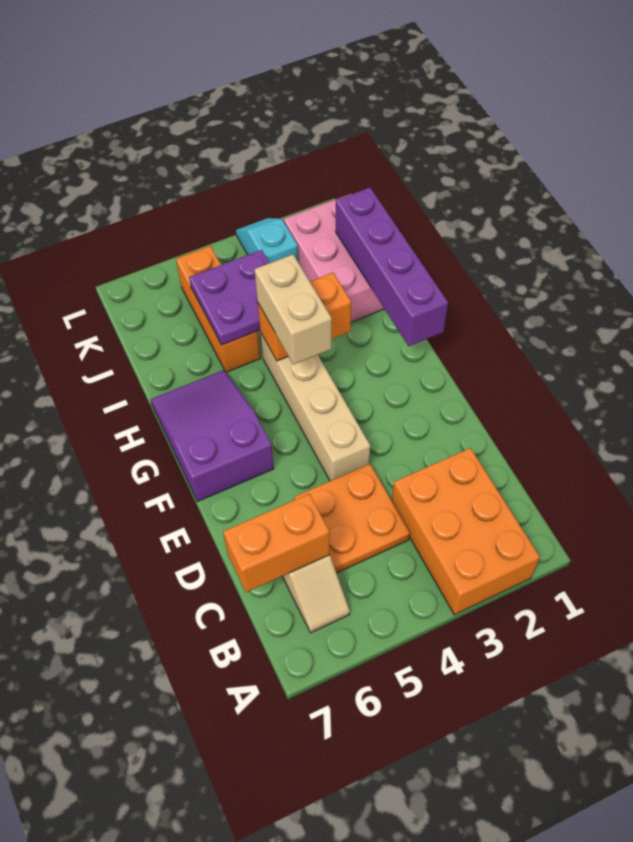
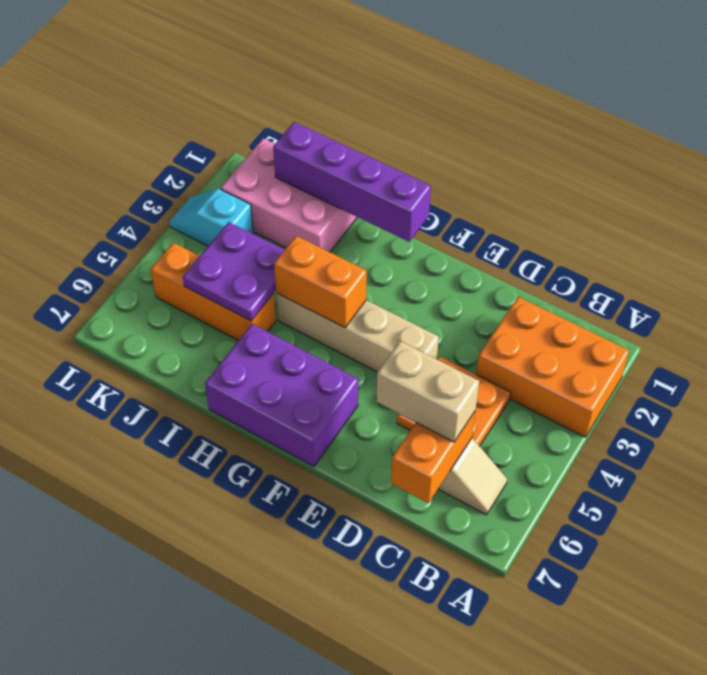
purple 2x3 slope [150,370,274,501] -> purple 2x3 brick [205,324,358,467]
tan 1x2 brick [254,255,332,364] -> tan 1x2 brick moved to [376,341,479,442]
orange 1x2 brick [258,273,351,361] -> orange 1x2 brick turned to [274,236,367,328]

